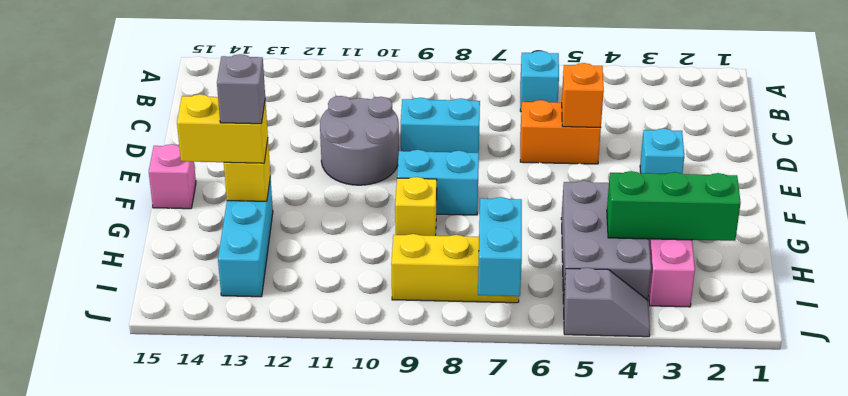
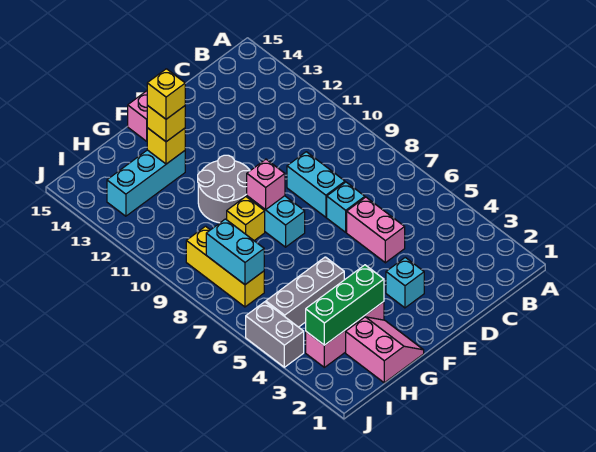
cyan 1x1 brick [520,51,559,111] -> cyan 1x1 brick moved to [327,182,365,232]
orange 1x2 brick [520,100,601,164] -> pink 1x2 brick [347,197,405,263]
orange 1x1 brick [562,63,604,127] -> none
grey 2x2 round brick [320,96,399,185] -> grey 2x2 round brick moved to [198,155,250,223]
none -> pink 1x1 brick [247,159,285,210]
none -> pink 2x2 slope [346,317,424,383]
grey 2x3 brick [561,181,651,303] -> grey 1x3 brick [266,257,344,327]
yellow 1x2 brick [177,94,268,163] -> yellow 1x1 brick [147,105,185,142]
grey 1x1 brick [217,54,265,124] -> yellow 1x1 brick [147,69,185,119]
green 1x3 brick [607,171,741,241] -> green 1x3 brick turned to [306,265,384,345]
cyan 1x2 brick [478,197,522,296] -> cyan 1x2 brick turned to [206,219,264,285]
grey 1x2 slope [563,268,650,337] -> grey 1x2 brick [246,302,304,367]

